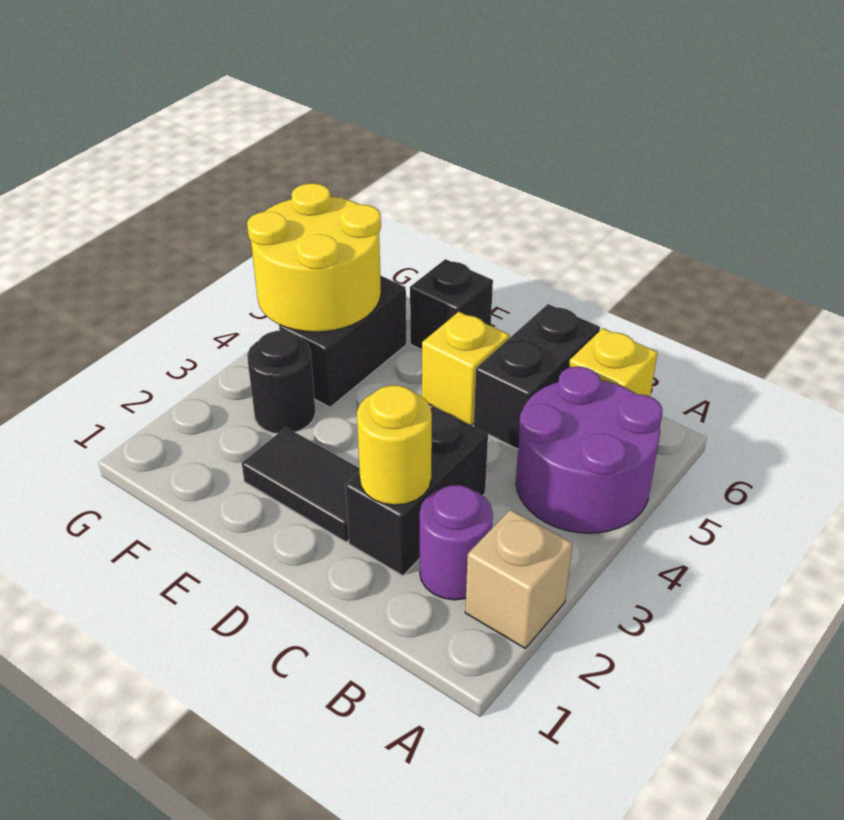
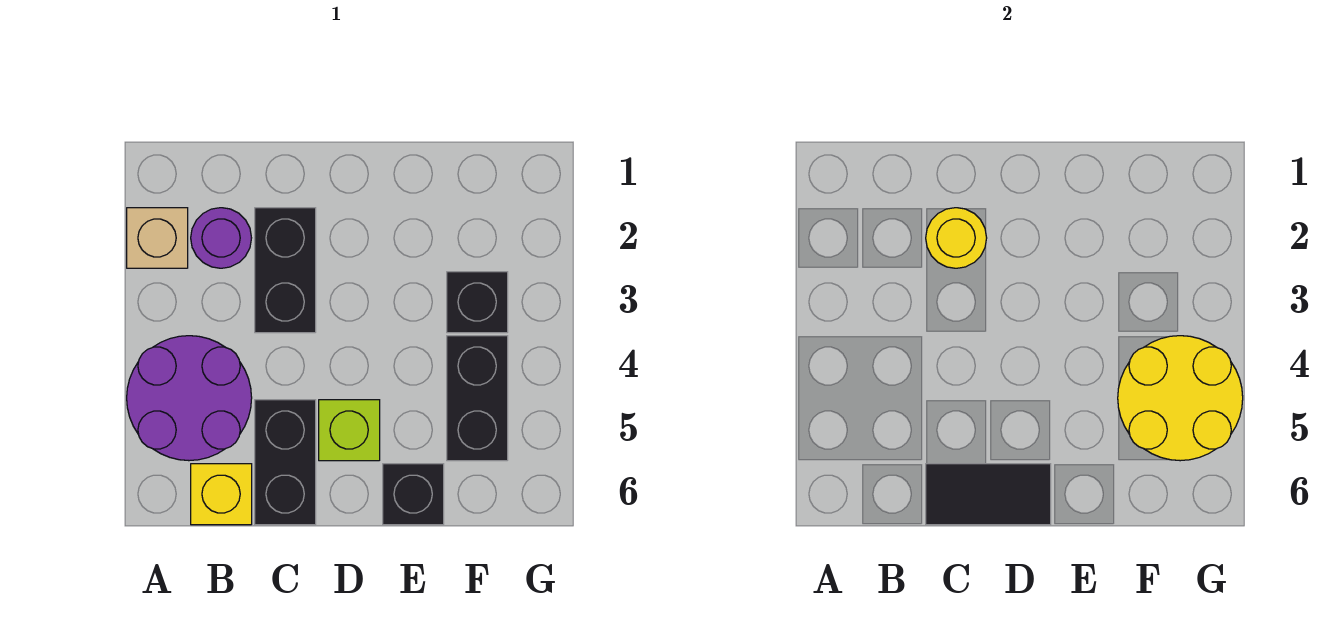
black 1x2 tile [242,427,360,542] -> black 1x2 tile moved to [926,464,1051,525]
yellow 1x1 brick [422,312,509,425] -> lime 1x1 brick [319,400,380,461]
black 1x1 round brick [247,331,316,434] -> black 1x1 brick [447,272,508,333]

